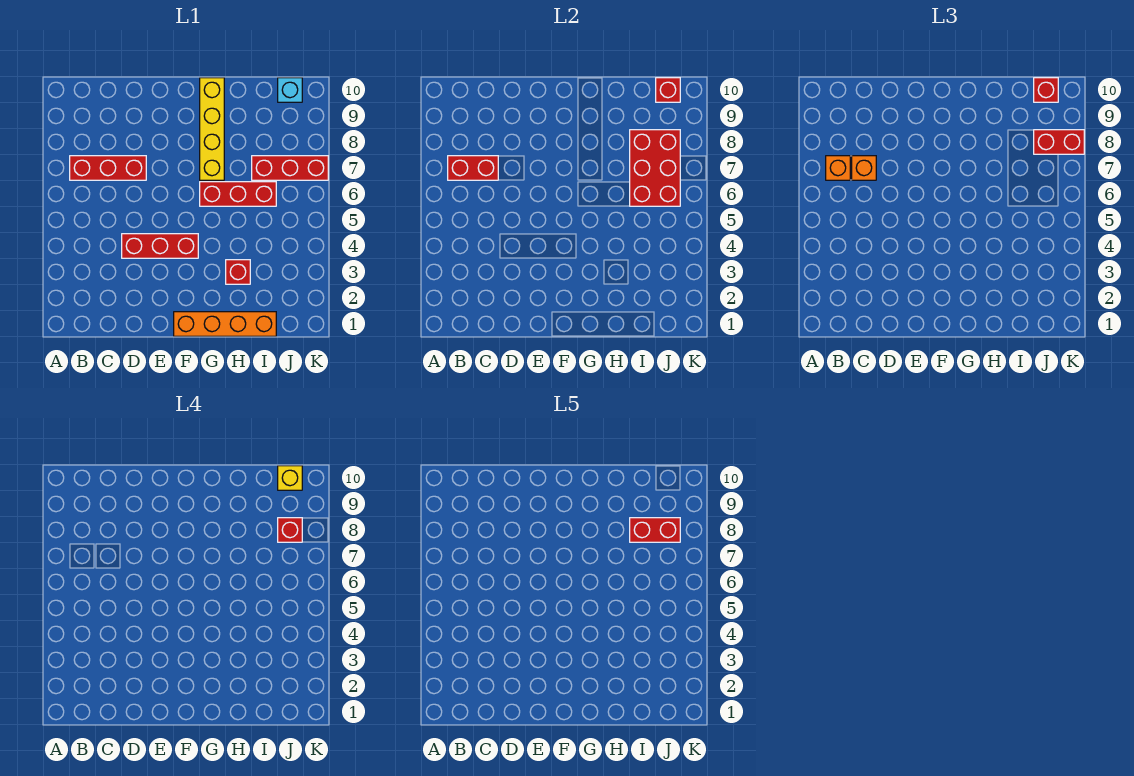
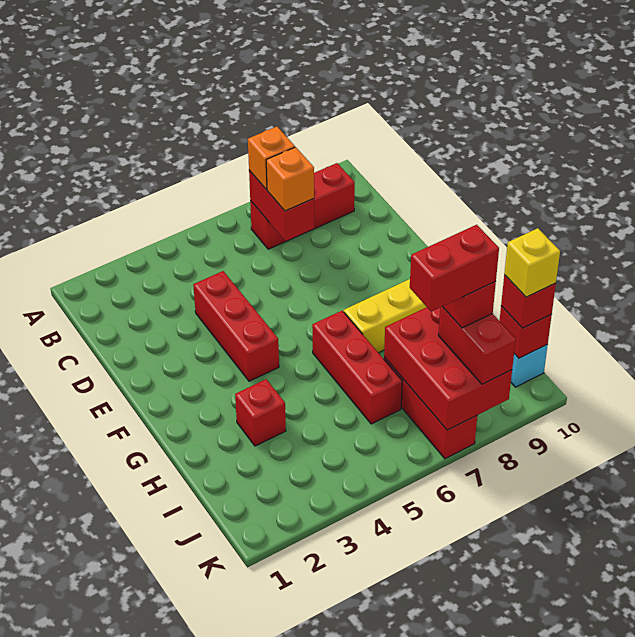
red 1x3 brick [70,156,146,180] -> red 1x3 brick turned to [250,163,355,249]
orange 1x4 brick [174,312,276,336] -> none
red 2x3 brick [630,130,680,206] -> red 2x3 brick turned to [384,307,512,430]
red 1x2 brick [630,518,680,542] -> red 1x2 brick turned to [410,225,499,312]

